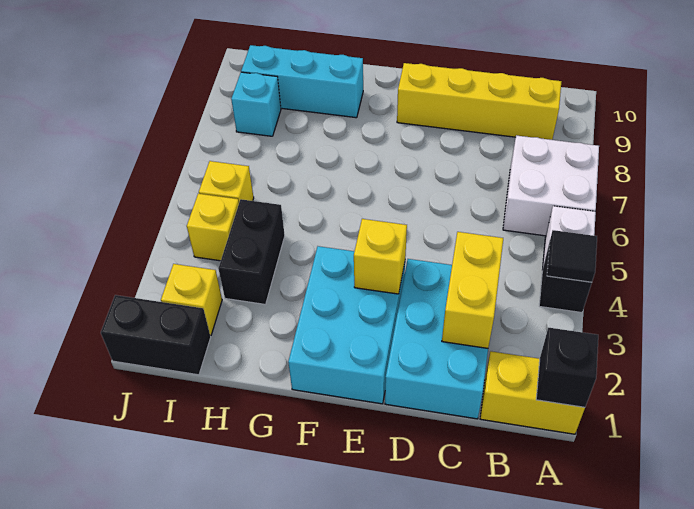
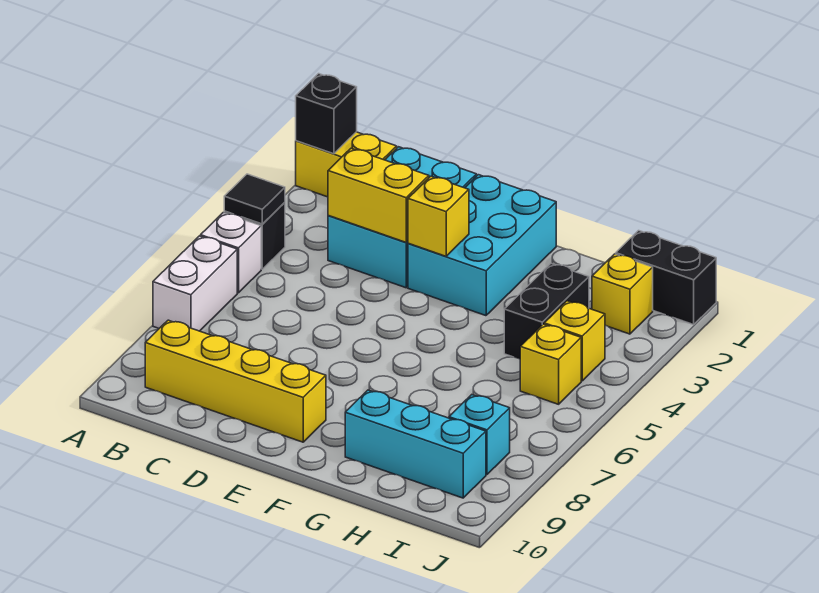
white 2x2 brick [503,135,599,236] -> white 1x2 brick [153,236,237,331]
yellow 1x2 brick [442,232,503,348] -> yellow 1x2 brick turned to [328,148,429,242]

